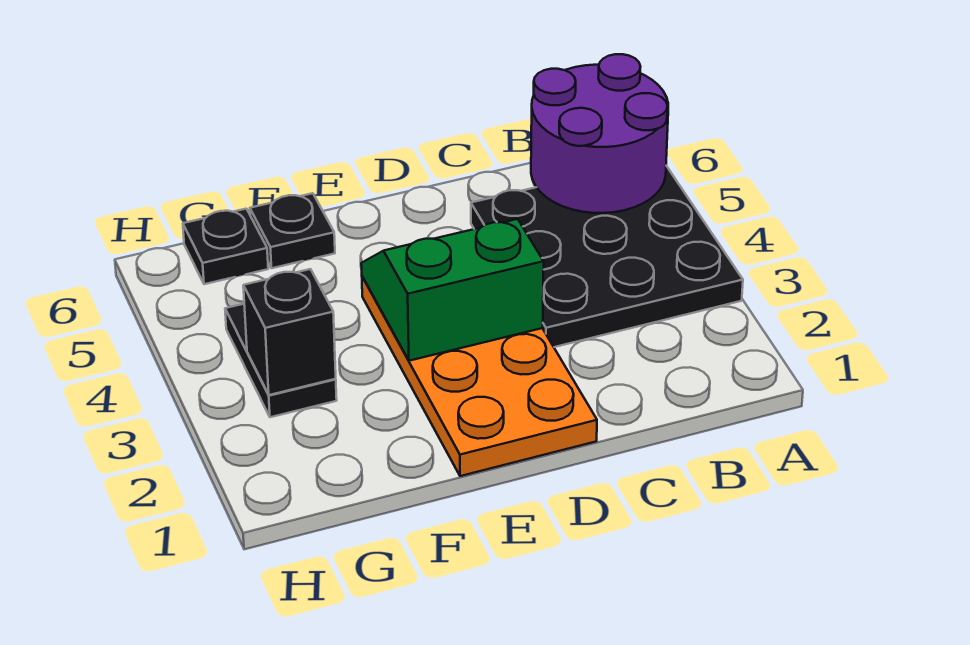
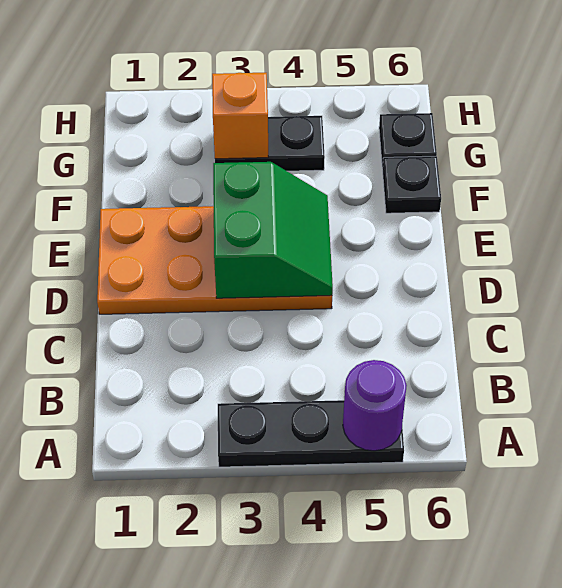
black 3x3 plate [471,166,743,347] -> black 1x3 plate [218,400,404,467]
purple 2x2 round brick [531,54,668,213] -> purple 1x1 round brick [343,360,407,451]
black 1x1 brick [243,269,336,395] -> orange 1x1 brick [212,73,268,159]

